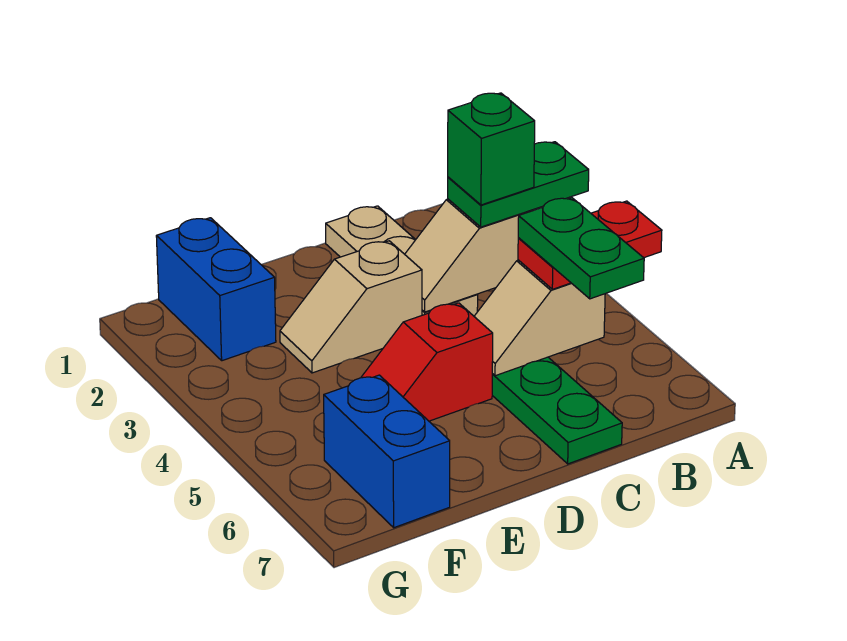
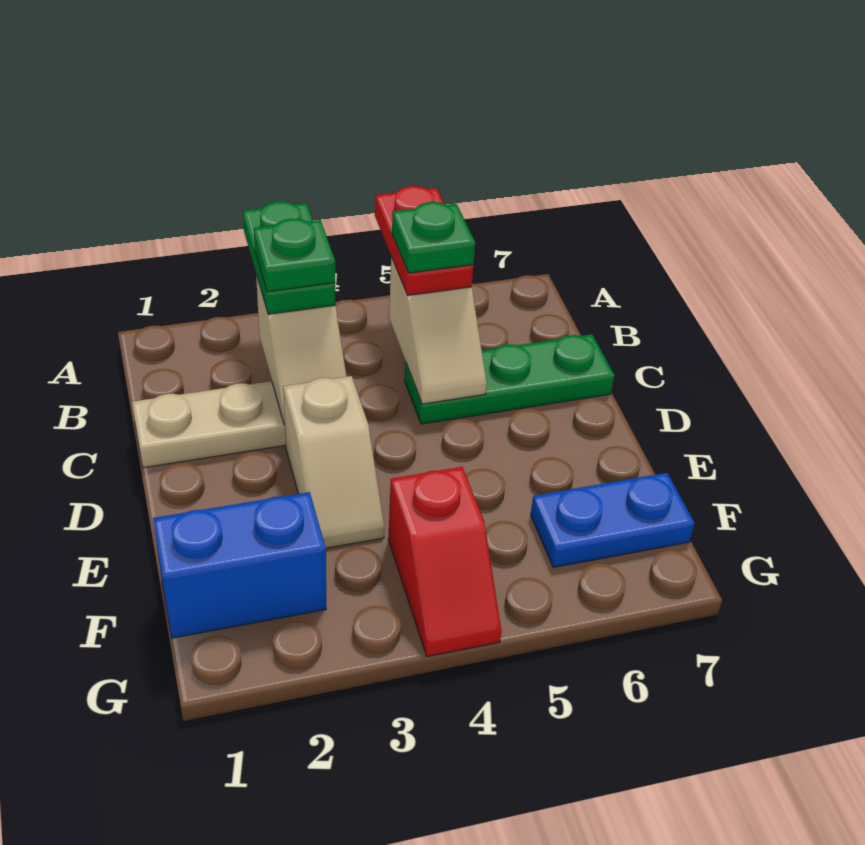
green 1x1 brick [448,93,535,205] -> green 1x1 plate [254,219,335,292]
green 1x2 plate [518,198,644,299] -> green 1x1 plate [392,202,475,273]
red 1x2 slope [361,303,493,421] -> red 1x2 slope moved to [388,467,502,657]
blue 1x2 brick [324,375,450,528] -> blue 1x2 plate [531,473,695,567]

